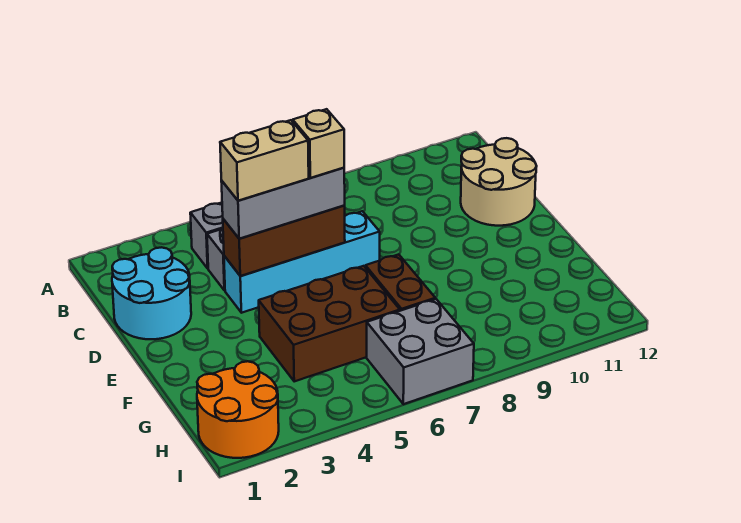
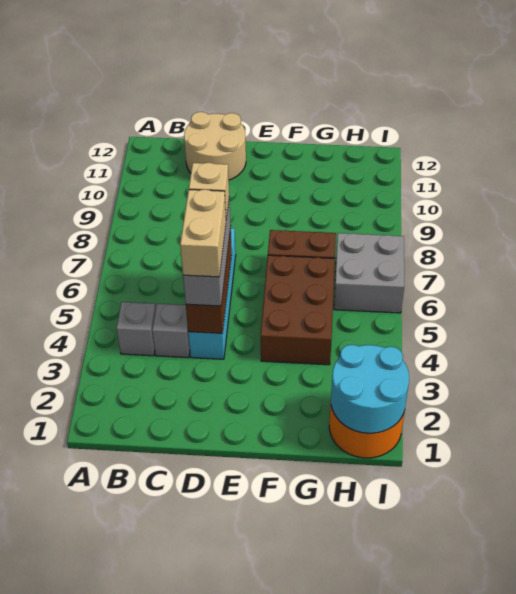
cyan 2x2 round brick [112,247,191,339] -> cyan 2x2 round brick moved to [331,345,409,433]

